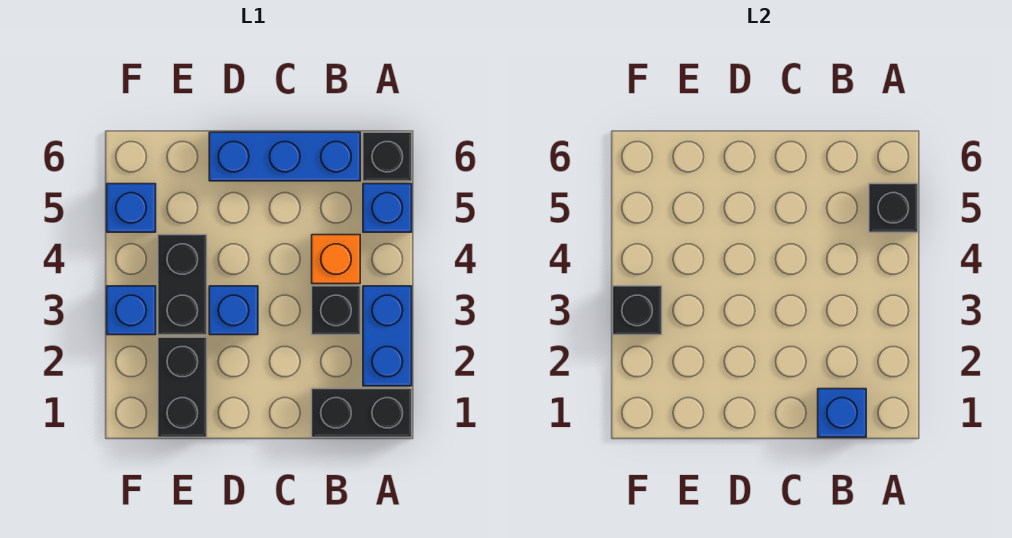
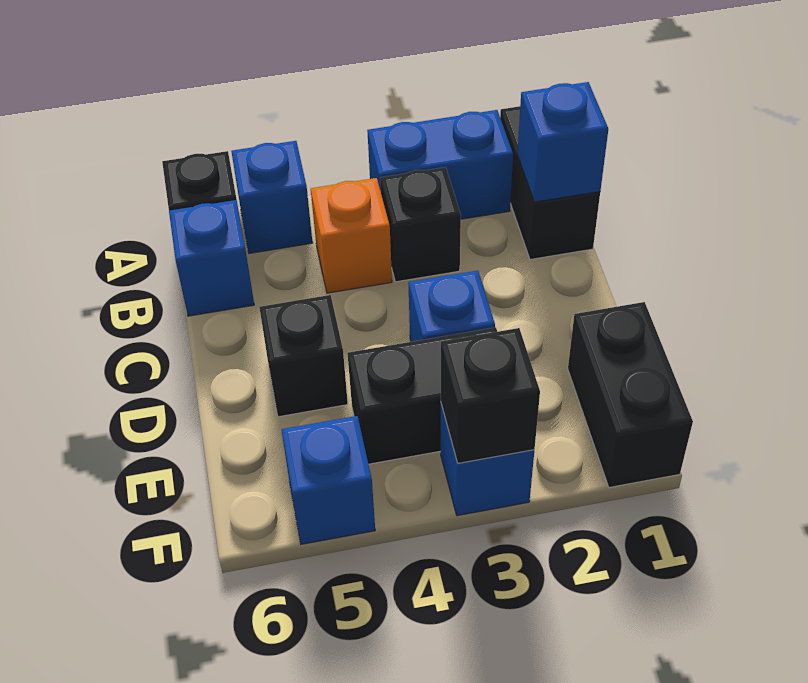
black 1x1 brick [869,184,918,232] -> black 1x1 brick moved to [259,295,348,417]
blue 1x3 brick [209,132,360,181] -> blue 1x1 brick [169,200,254,316]
black 1x2 brick [158,337,207,437] -> black 1x2 brick turned to [568,302,693,487]

